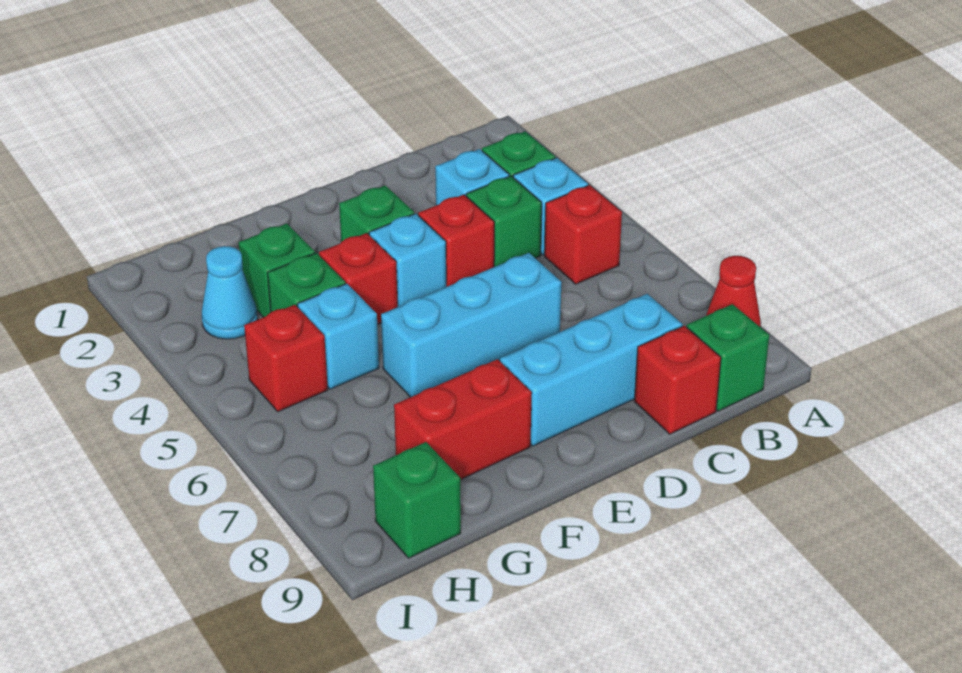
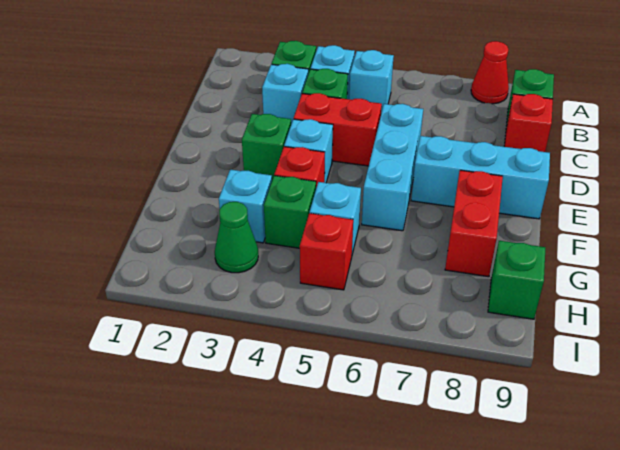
red 1x1 brick [544,185,622,284] -> cyan 1x1 brick [349,50,394,113]
cyan 1x3 brick [500,294,683,446] -> cyan 1x3 brick turned to [411,136,550,219]
red 1x1 brick [418,195,494,287] -> red 1x2 brick [294,93,382,166]
green 1x1 brick [239,224,315,317] -> cyan 1x1 brick [219,170,272,243]
cyan 1x1 cone [202,246,258,339] -> green 1x1 cone [215,202,258,273]

